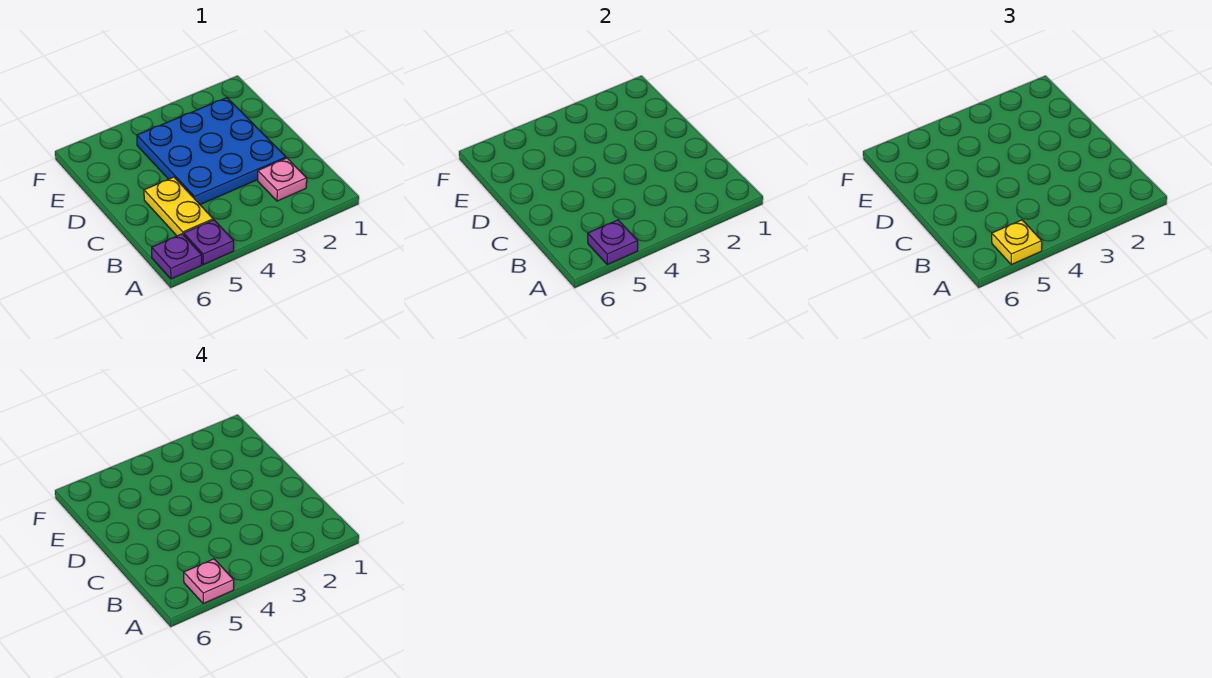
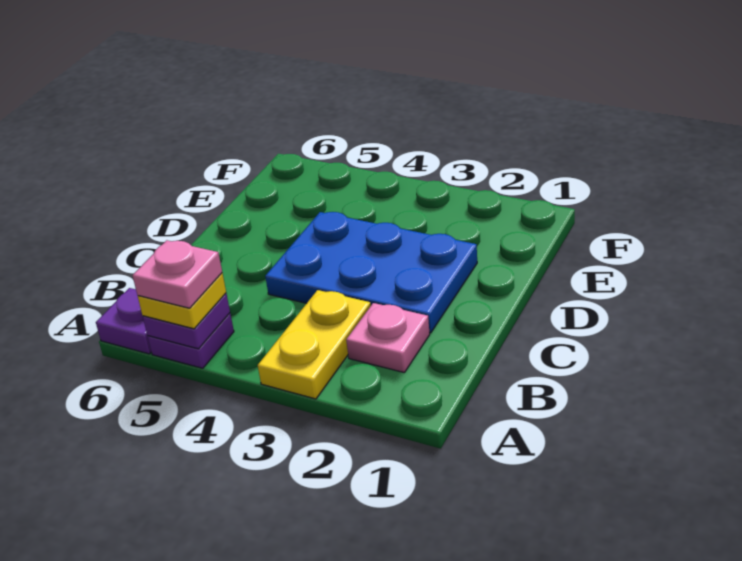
yellow 1x2 plate [144,177,213,236] -> yellow 1x2 plate moved to [258,290,371,399]
blue 3x3 plate [137,98,286,205] -> blue 2x3 plate [265,212,477,333]

